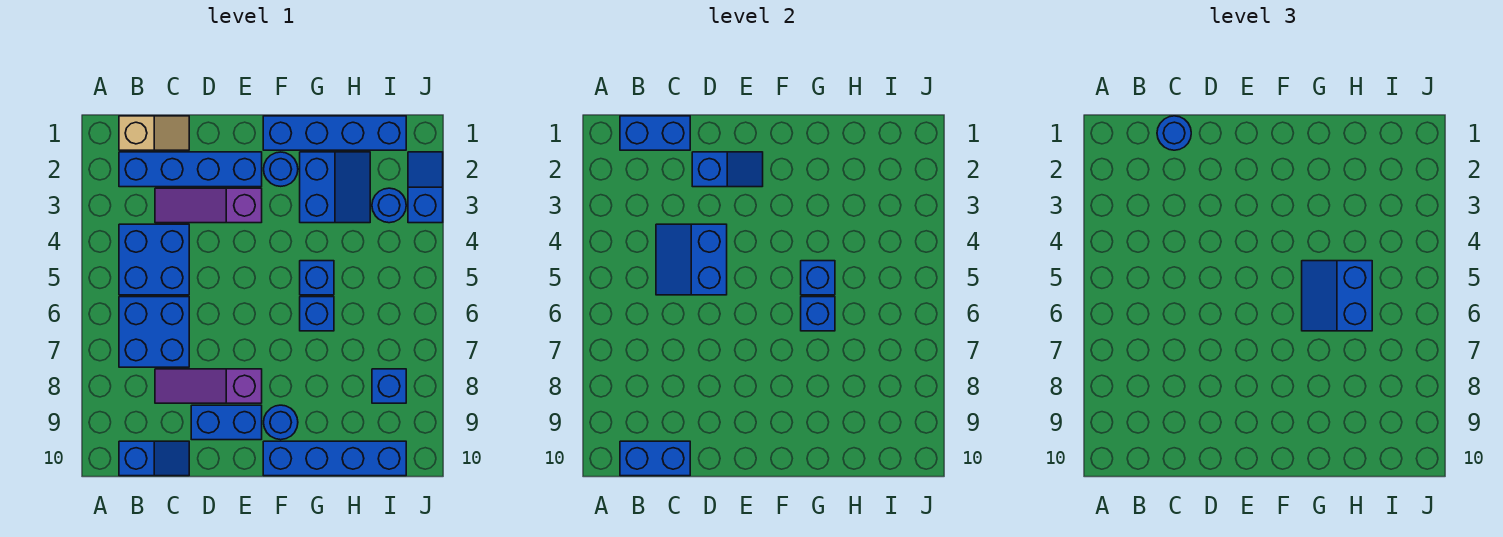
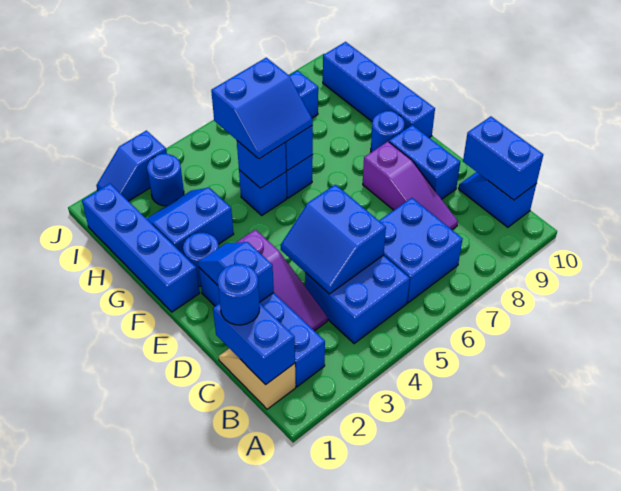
blue 2x2 slope [656,224,727,295] -> blue 2x2 slope turned to [280,185,386,294]

